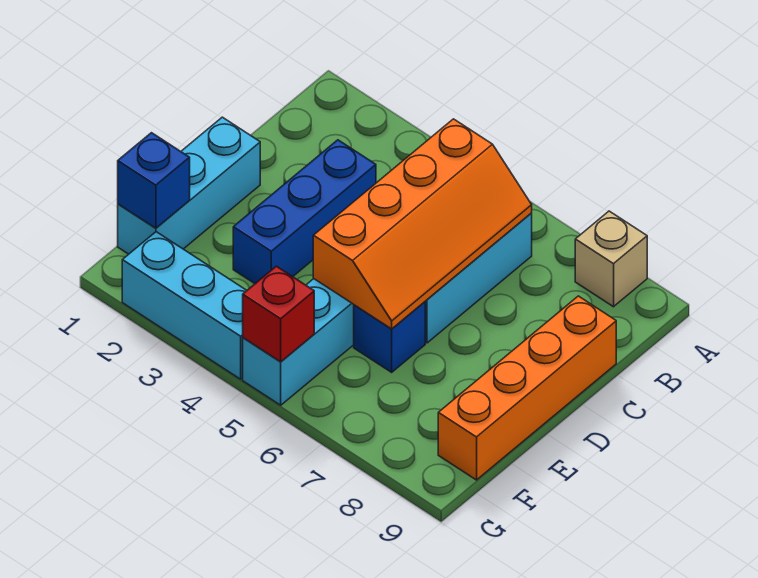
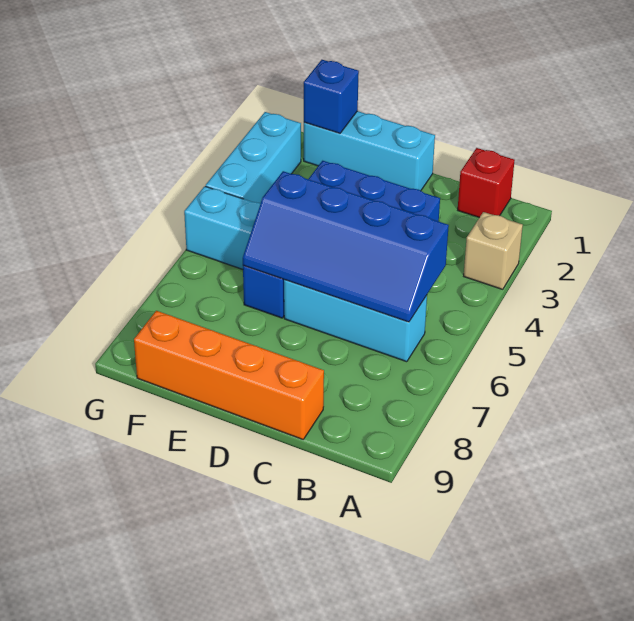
tan 1x1 brick [575,211,647,307] -> tan 1x1 brick moved to [464,212,523,289]
orange 2x4 slope [313,119,532,329] -> blue 2x4 slope [243,171,449,322]
red 1x1 brick [243,266,314,362] -> red 1x1 brick moved to [458,148,515,218]

